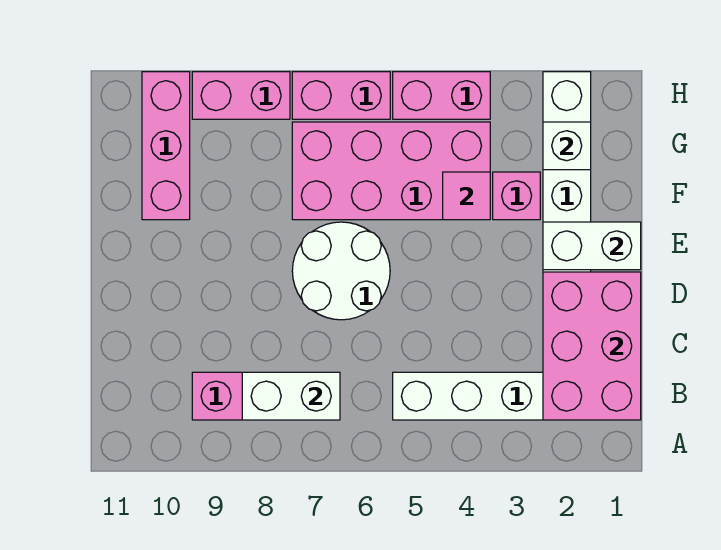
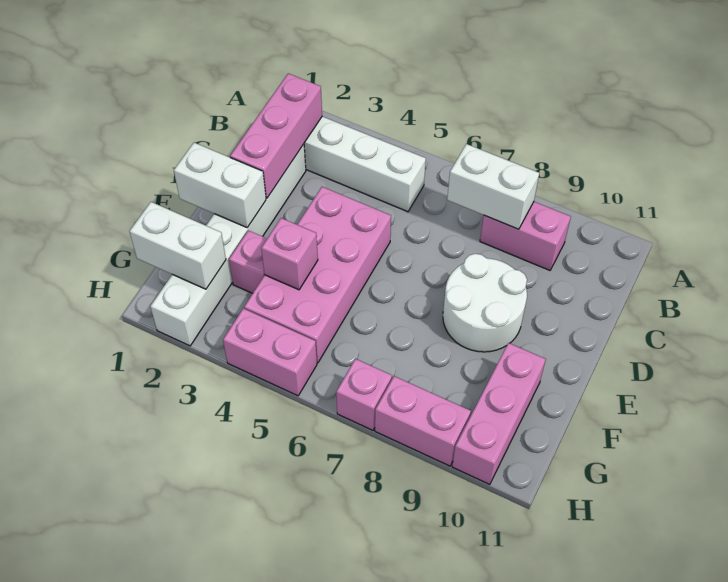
pink 2x3 brick [543,272,641,420] -> pink 1x3 brick [230,74,322,198]
white 2x2 round brick [292,222,390,320] -> white 2x2 round brick moved to [443,254,527,352]
pink 2x4 brick [292,122,490,220] -> pink 2x4 brick turned to [244,187,391,363]
pink 1x1 tile [443,172,490,220] -> pink 1x1 brick [261,218,318,290]
white 1x1 brick [543,122,591,170] -> white 1x2 brick [129,202,226,289]
pink 1x2 brick [292,72,390,119] -> pink 1x1 brick [336,359,392,430]

